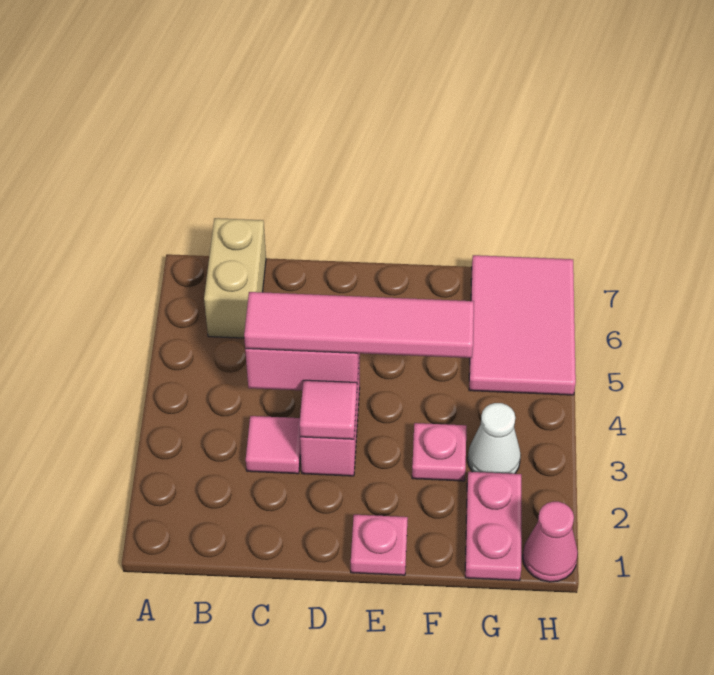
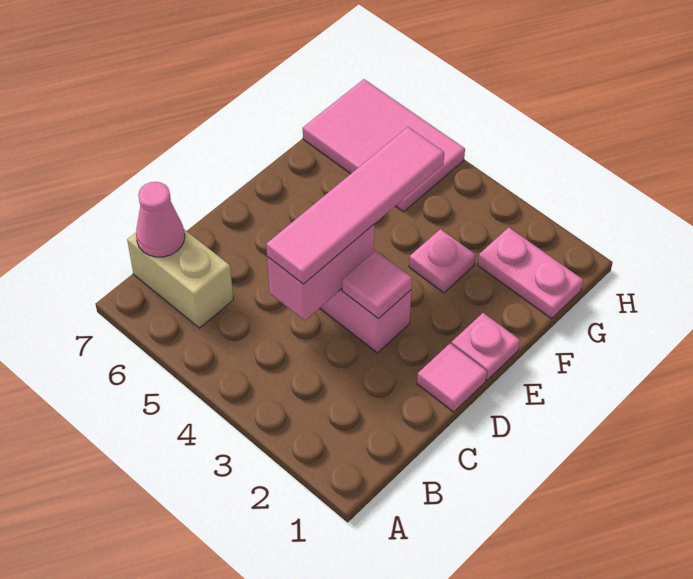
pink 1x1 tile [246,416,301,474] -> pink 1x1 tile moved to [417,344,487,412]
white 1x1 cone [468,403,521,474] -> none
pink 1x1 cone [523,502,578,582] -> pink 1x1 cone moved to [136,182,185,257]

